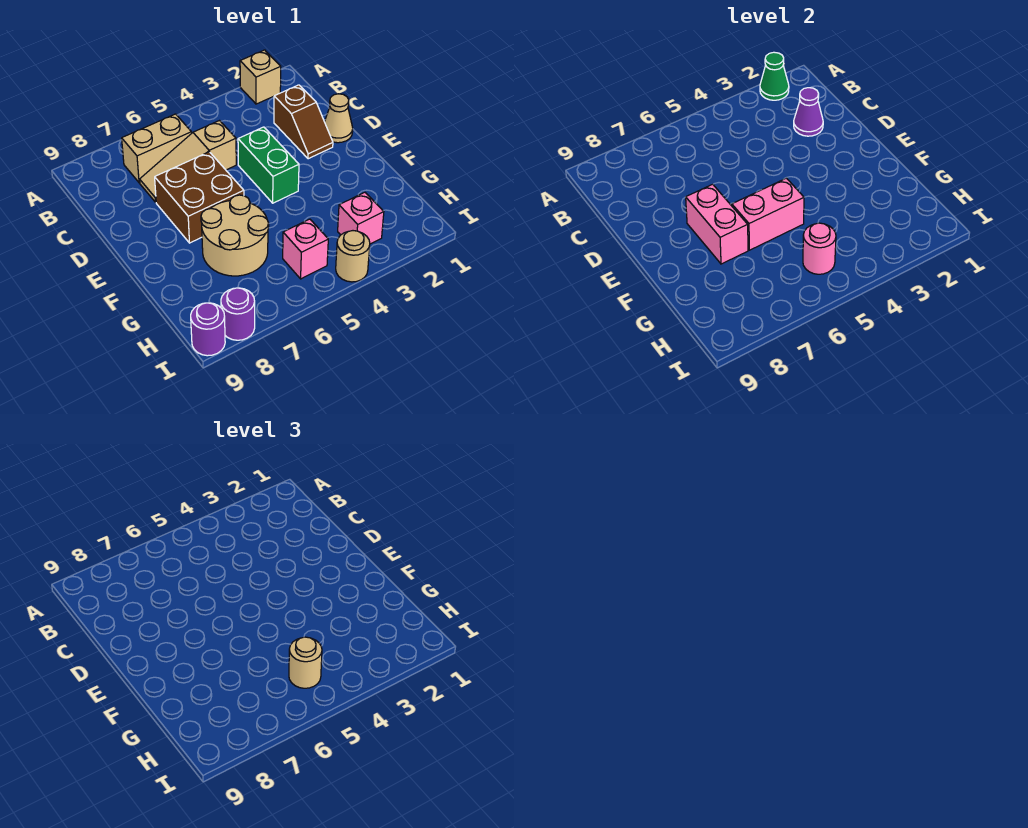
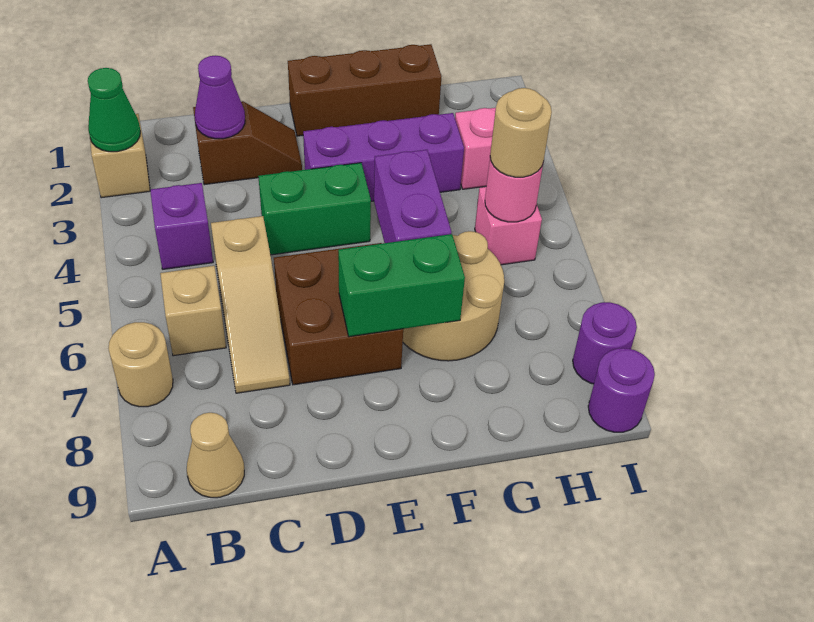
none -> purple 1x1 brick [150,183,213,269]
tan 1x2 brick [122,114,192,183] -> tan 1x1 brick [160,266,226,356]
tan 1x1 cone [325,94,353,143] -> tan 1x1 cone moved to [187,413,244,498]
none -> brown 1x3 brick [288,44,441,136]
none -> purple 1x3 brick [303,113,464,201]
pink 1x2 brick [686,184,748,264] -> green 1x2 brick [338,234,465,337]
pink 1x2 brick [732,178,804,250] -> purple 1x2 brick [374,150,452,243]
tan 1x1 round brick [336,231,370,282] -> tan 1x1 round brick moved to [108,322,173,407]

